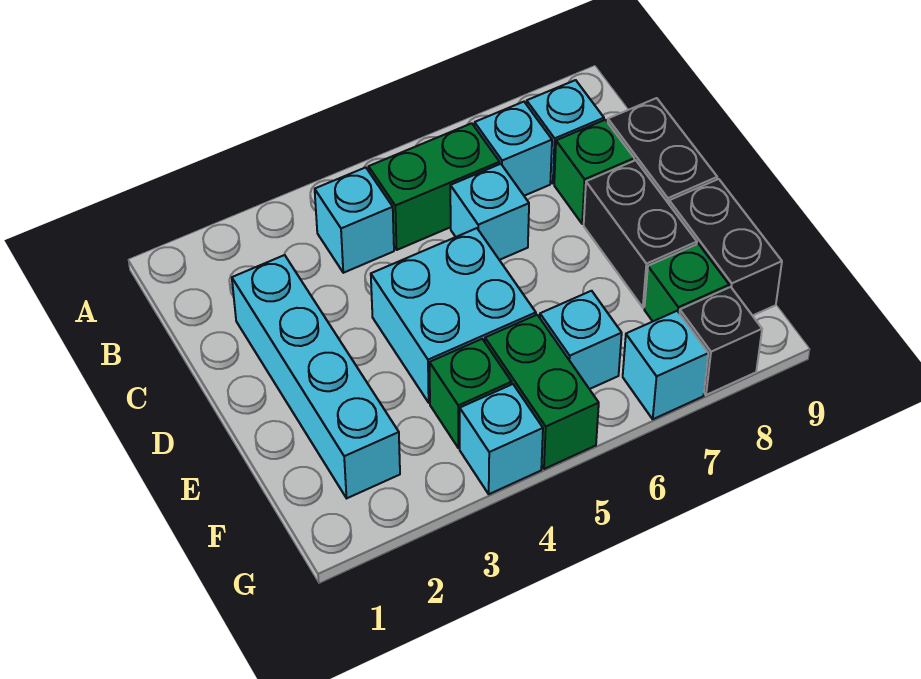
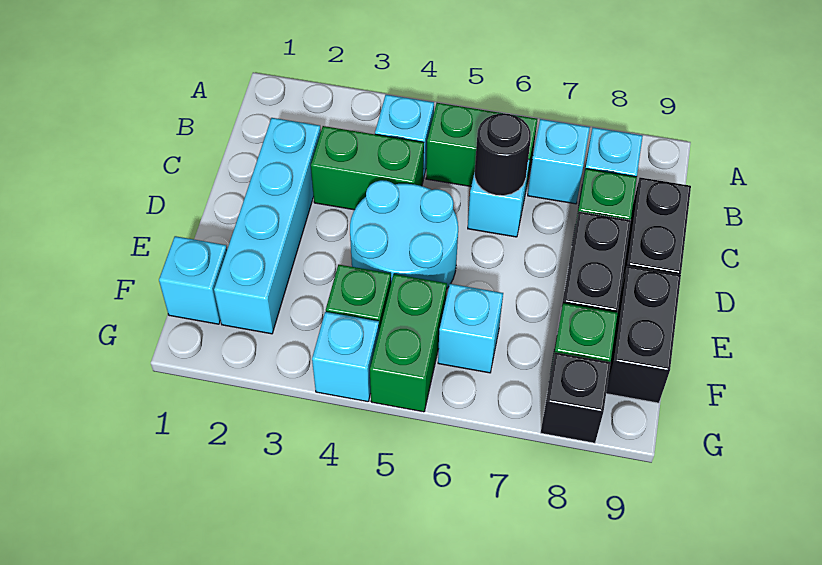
none -> green 1x2 brick [311,126,424,210]
none -> black 1x1 round brick [475,113,531,196]
cyan 2x2 brick [371,228,536,403] -> cyan 2x2 round brick [350,180,458,288]
cyan 1x1 brick [623,311,708,419] -> cyan 1x1 brick moved to [159,236,227,324]

